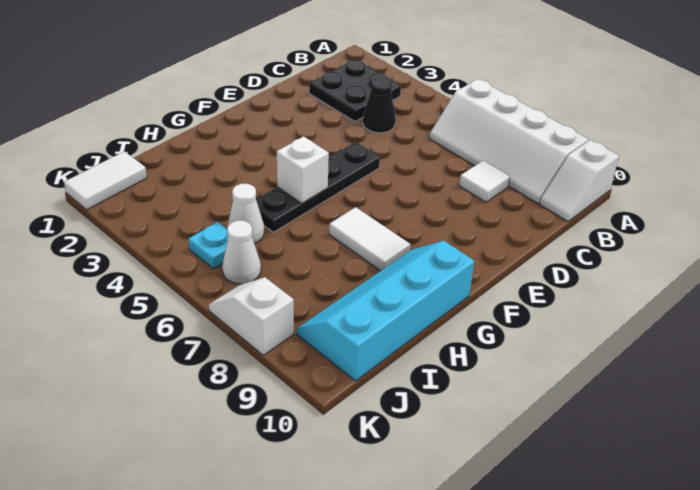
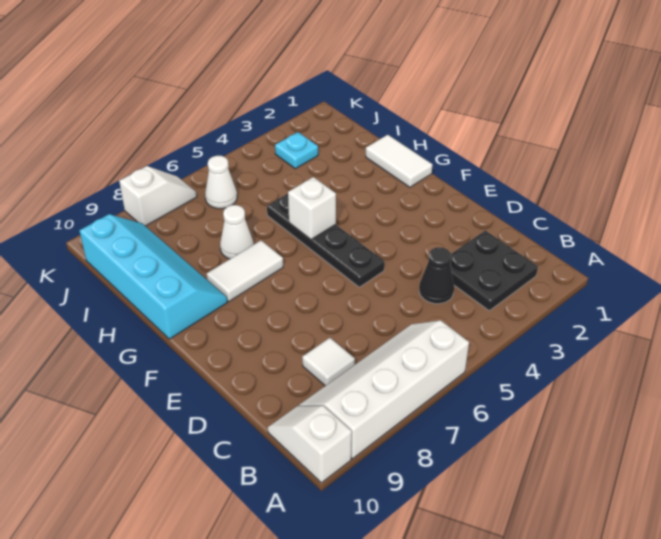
white 1x1 cone [227,184,264,243] -> white 1x1 cone moved to [220,205,254,259]
white 1x2 tile [64,151,147,210] -> white 1x2 tile moved to [366,135,433,187]
cyan 1x1 plate [189,222,228,269] -> cyan 1x1 plate moved to [275,132,318,169]

